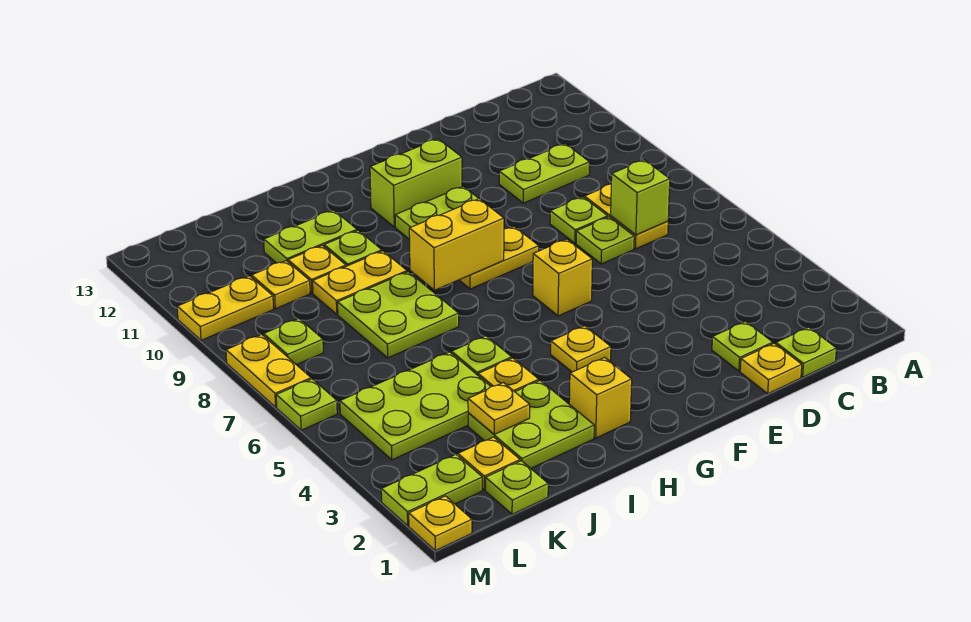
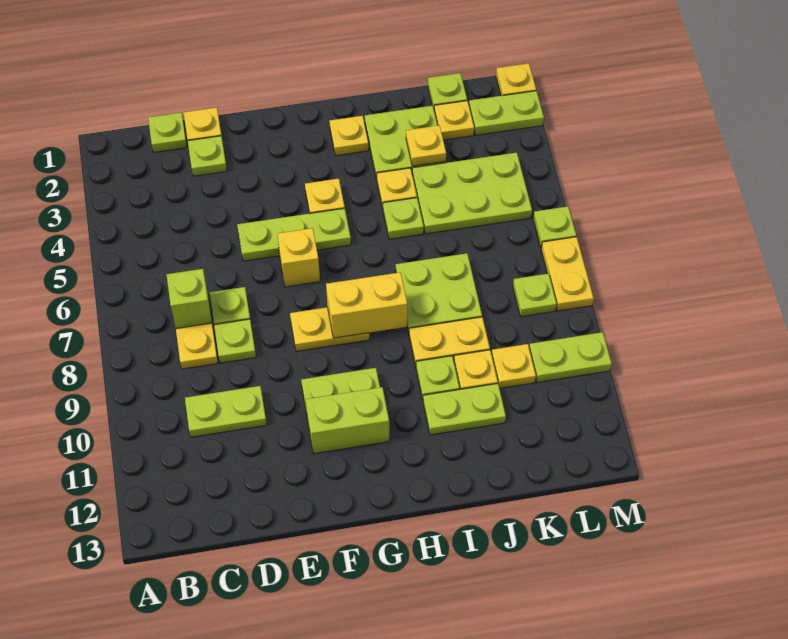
none -> lime 1x3 plate [237,208,351,261]
yellow 1x1 brick [569,357,632,438] -> yellow 1x1 plate [330,116,369,156]
yellow 1x2 plate [177,276,274,340] -> lime 1x2 plate [529,332,612,382]

